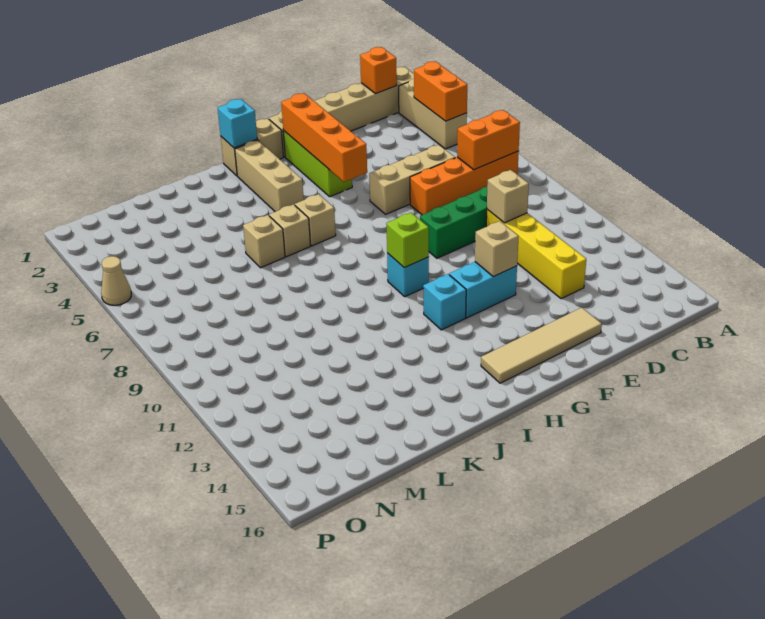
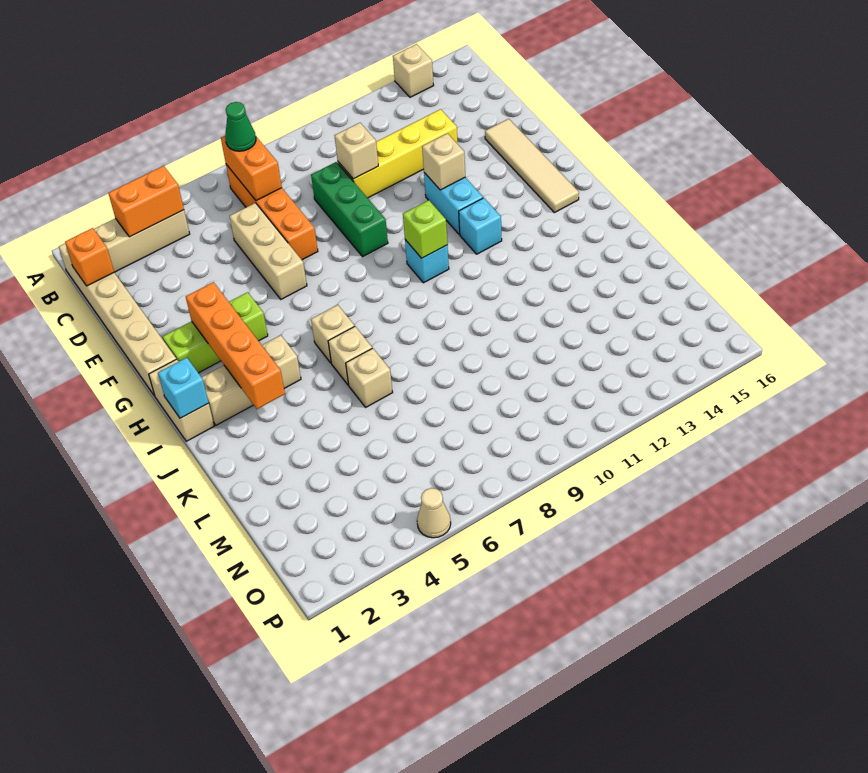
none -> tan 1x1 brick [393,44,434,97]
none -> green 1x1 cone [225,102,256,151]
orange 1x4 brick [281,93,367,182] -> orange 1x4 brick turned to [186,282,285,409]

